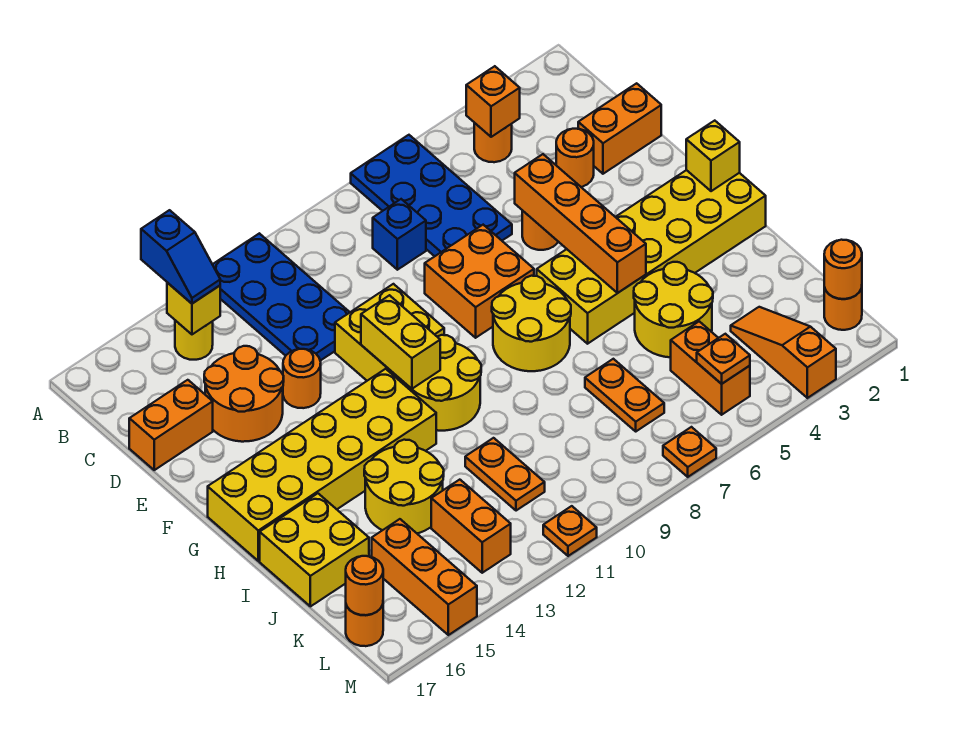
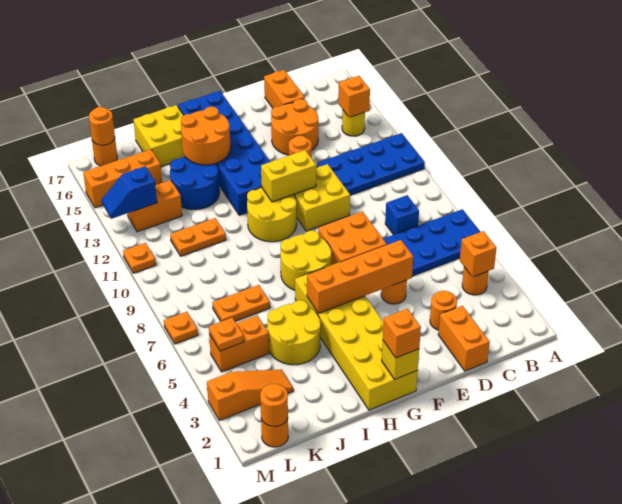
blue 1x2 slope [141,210,220,304] -> blue 1x2 slope moved to [101,166,157,219]
yellow 1x1 brick [167,283,220,334] -> orange 1x1 brick [338,76,370,117]
none -> orange 1x1 brick [383,309,421,358]
yellow 2x6 brick [208,369,436,561] -> blue 2x6 brick [178,91,270,215]
none -> orange 2x2 round brick [181,107,231,165]
yellow 2x2 round brick [364,440,444,533] -> blue 2x2 round brick [170,156,220,210]

